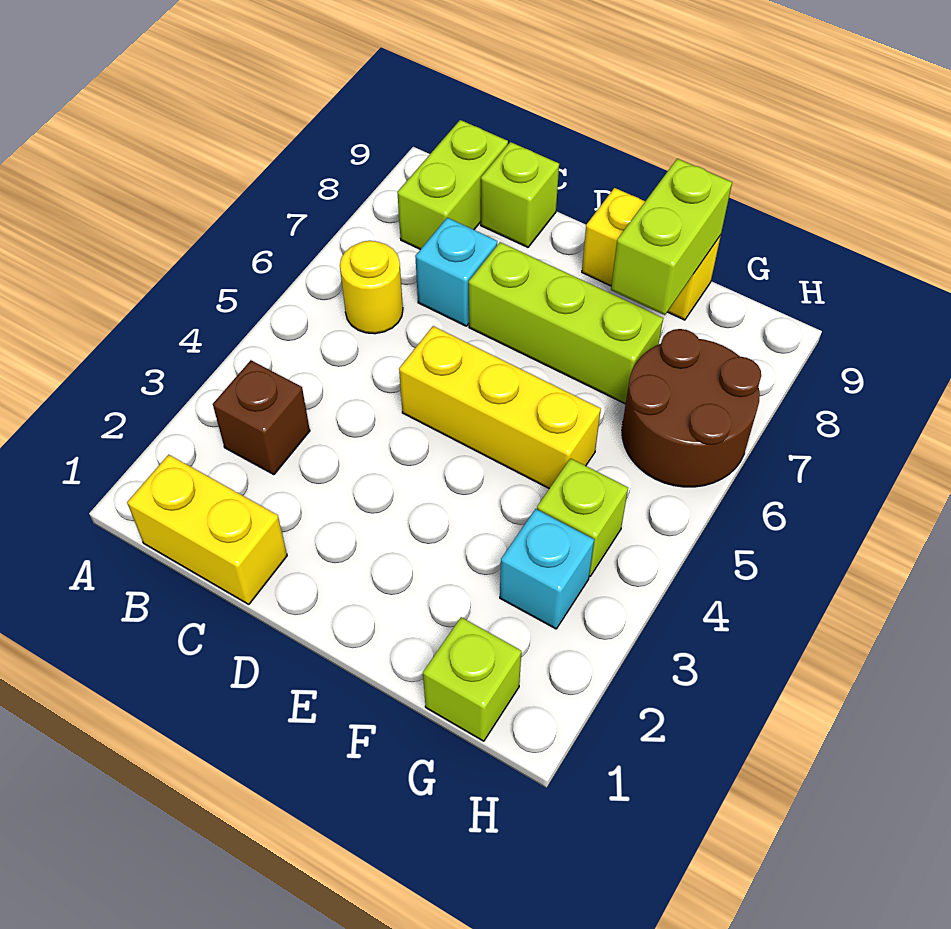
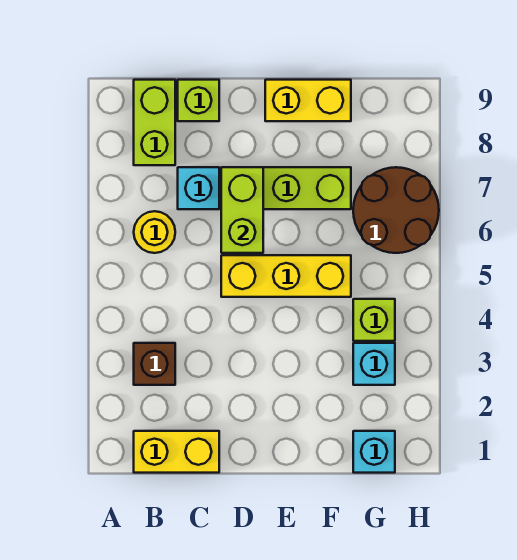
lime 1x2 brick [611,159,732,315] -> lime 1x2 brick moved to [221,167,263,253]
lime 1x1 brick [423,617,521,741] -> cyan 1x1 brick [353,431,395,473]

